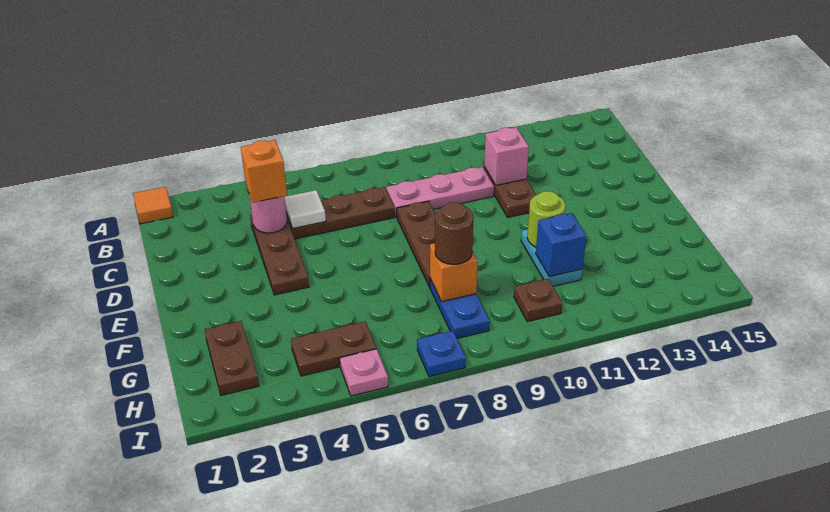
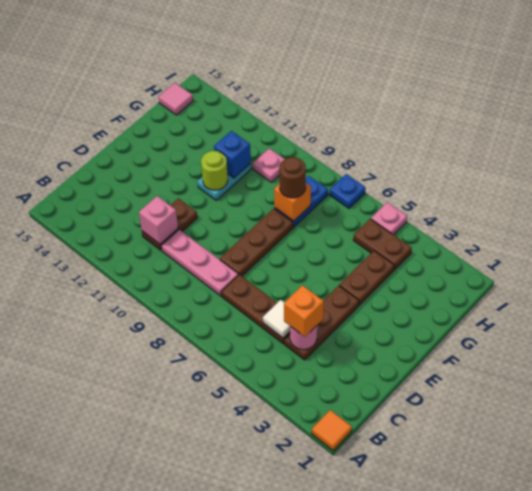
brown 1x2 plate [205,321,259,395] -> brown 1x2 plate moved to [339,251,394,305]
brown 1x1 plate [514,279,562,322] -> pink 1x1 plate [253,148,285,182]
none -> pink 1x1 tile [158,83,193,115]

